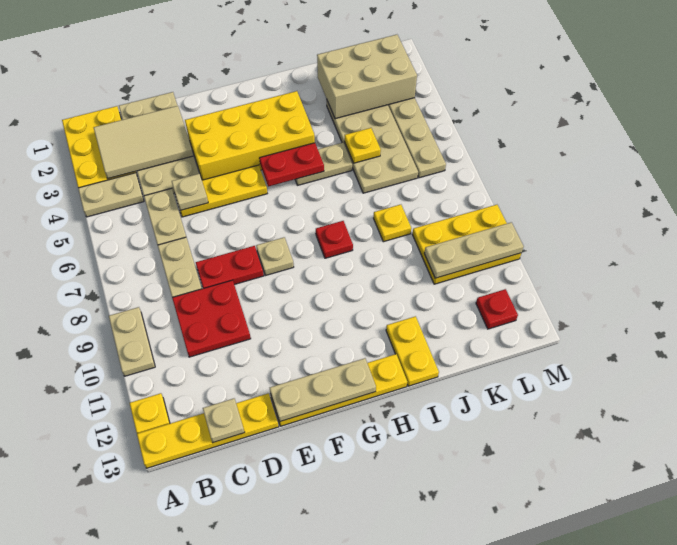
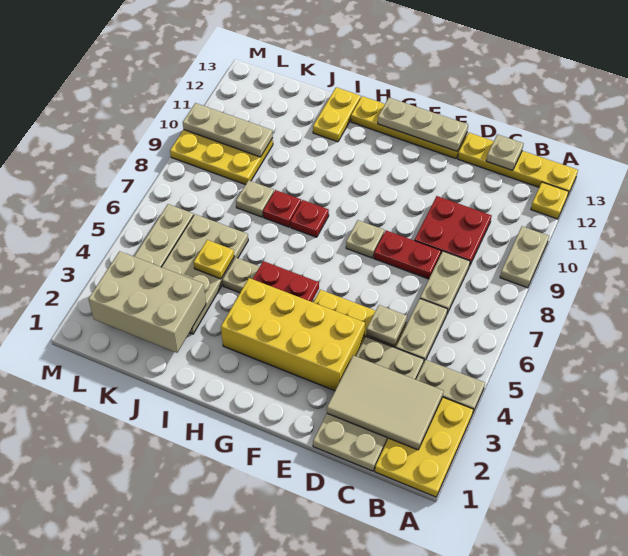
yellow 1x1 plate [374,205,411,242] -> tan 1x1 plate [236,180,274,217]
red 1x1 plate [476,289,518,329] -> red 1x1 plate moved to [263,190,301,227]

